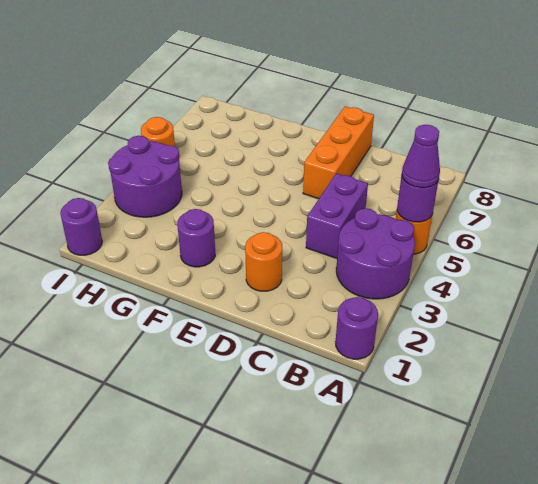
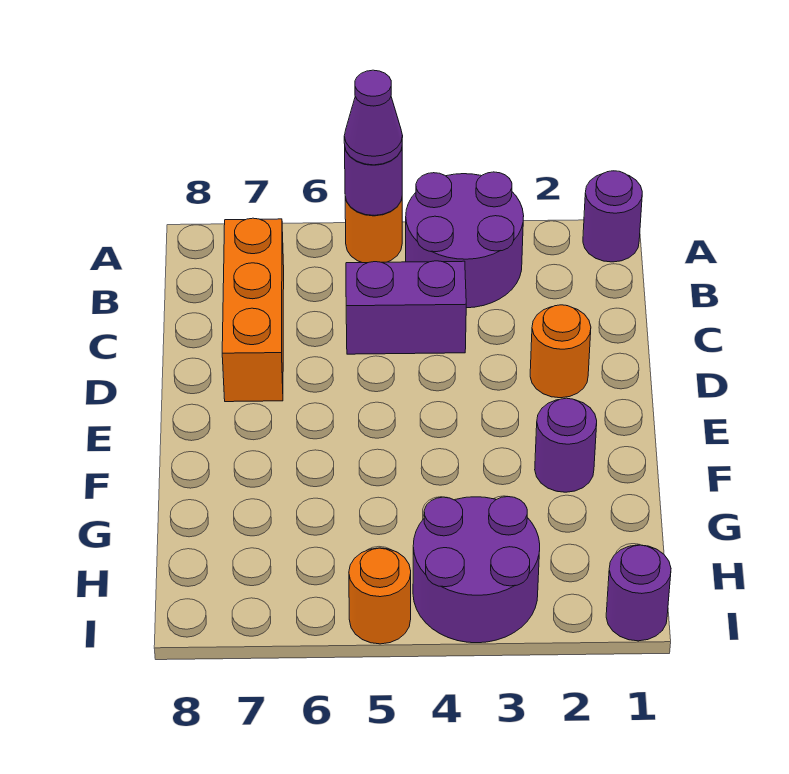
orange 1x3 brick [303,107,374,199] -> orange 1x3 brick turned to [222,218,284,402]

